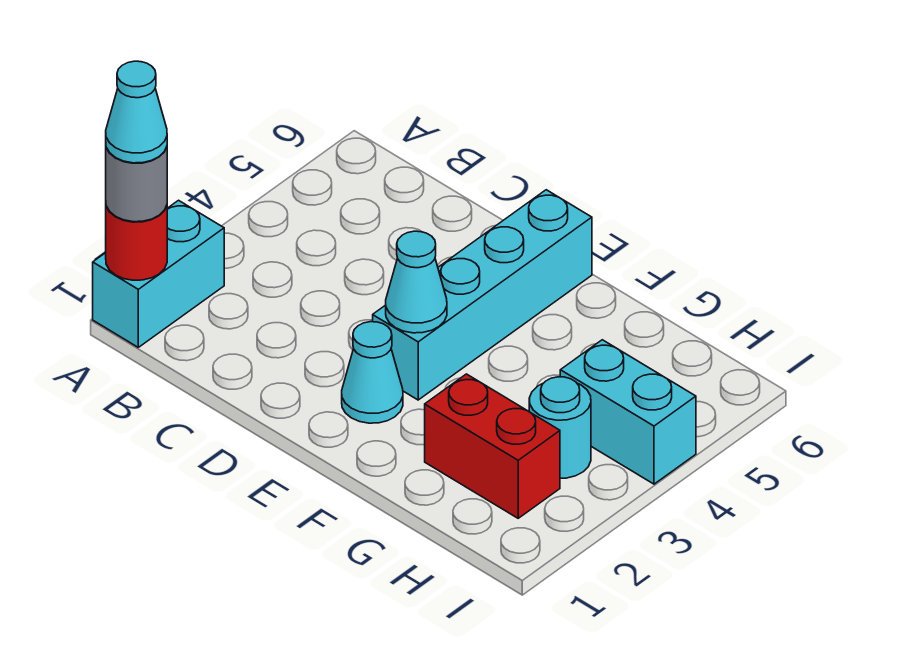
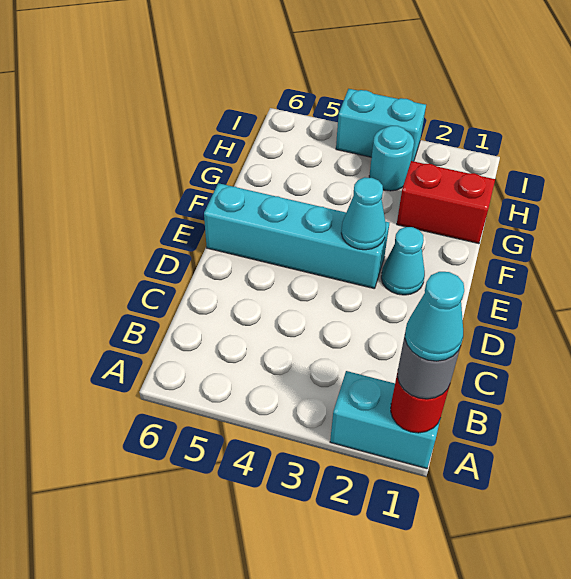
red 1x2 brick [425,374,560,518] -> red 1x2 brick turned to [397,161,495,244]
cyan 1x2 brick [560,340,696,484] -> cyan 1x2 brick turned to [336,89,426,161]

